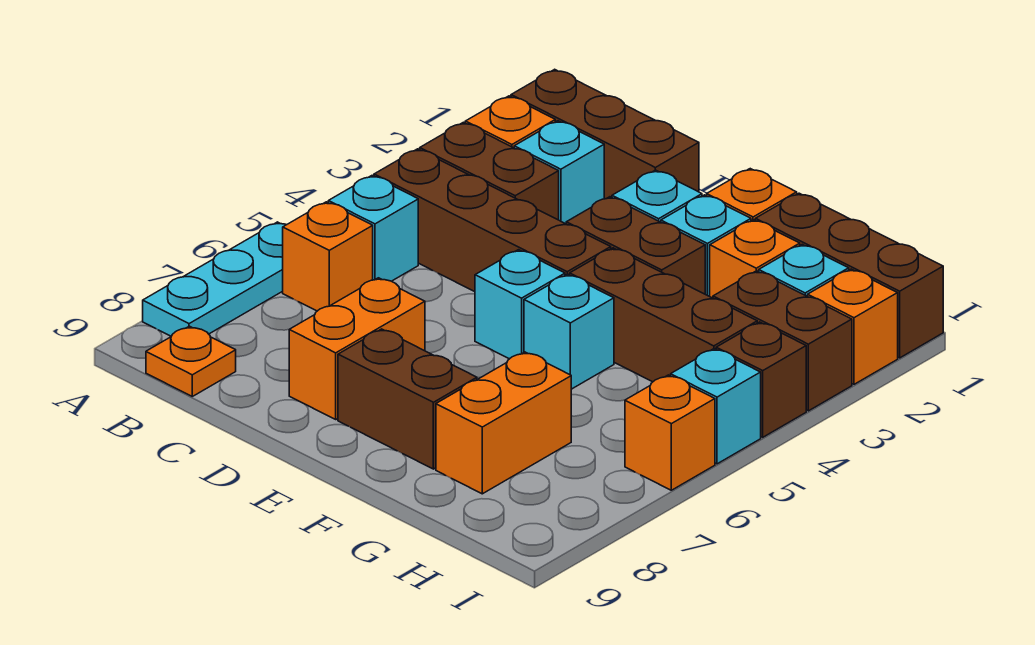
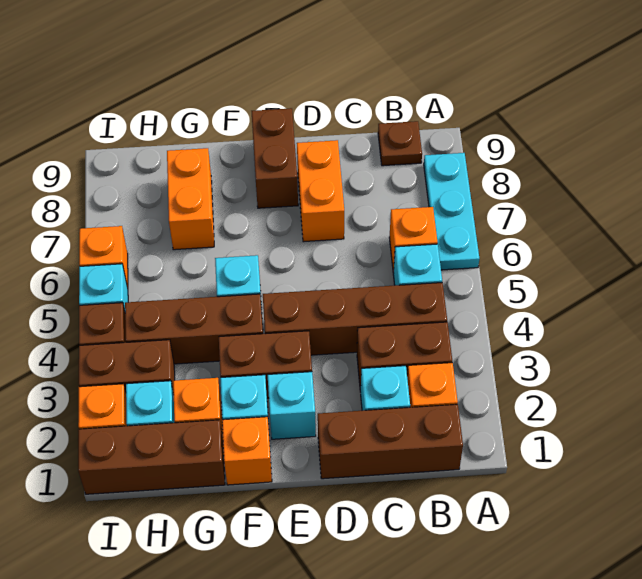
orange 1x1 plate [146,326,236,396] -> brown 1x1 plate [378,121,422,166]
cyan 1x1 brick [475,250,565,359] -> none
brown 1x2 brick [338,329,477,469] -> brown 1x2 brick turned to [252,108,298,208]

